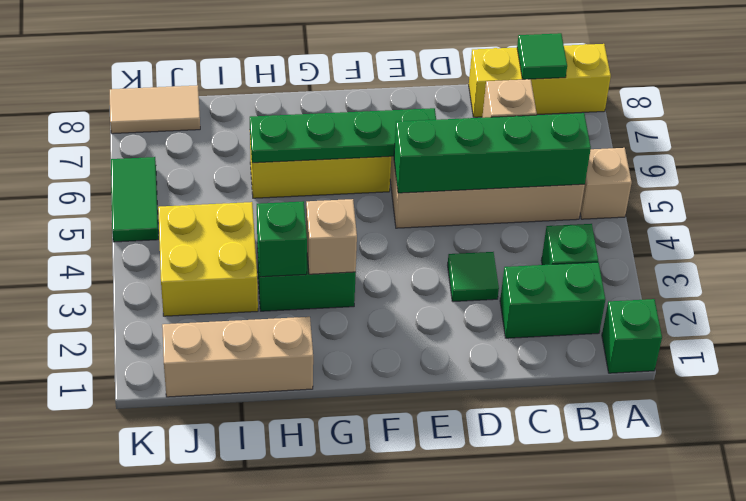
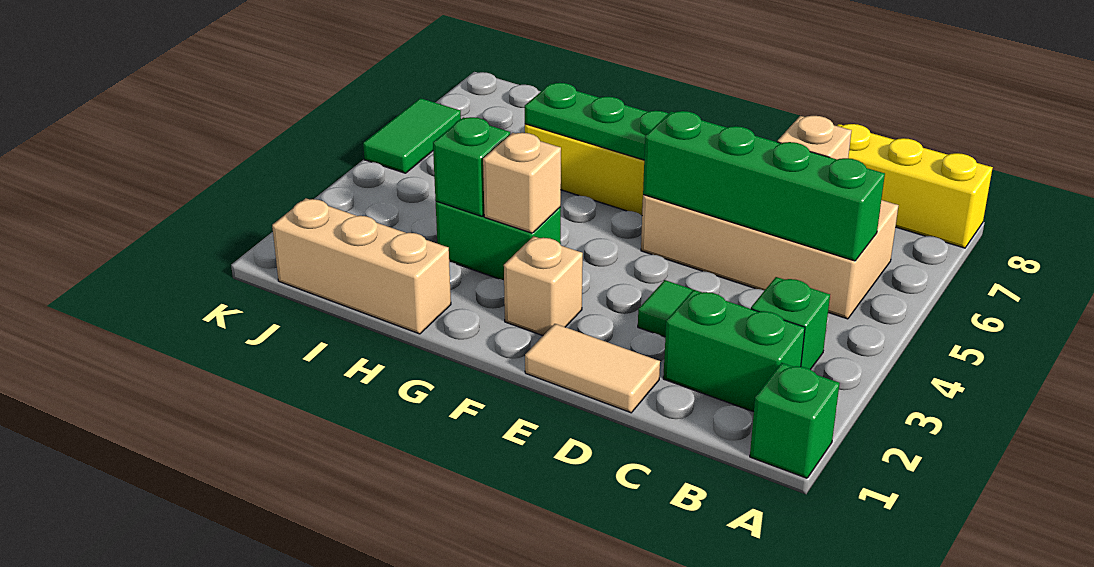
tan 1x1 brick [580,148,632,219] -> tan 1x1 brick moved to [504,236,583,336]
green 1x1 tile [517,33,567,79] -> none
yellow 2x2 brick [158,202,258,316] -> none
tan 1x2 tile [110,85,200,134] -> tan 1x2 tile moved to [525,324,660,413]

